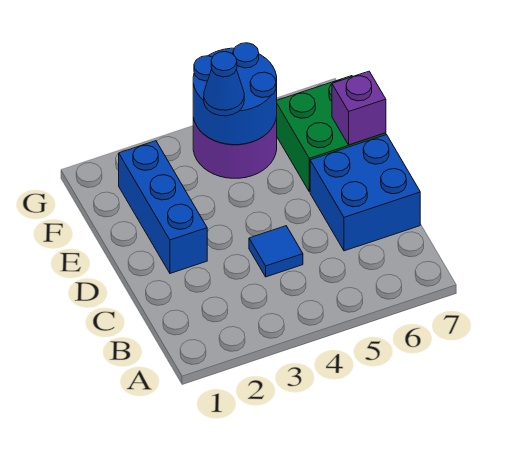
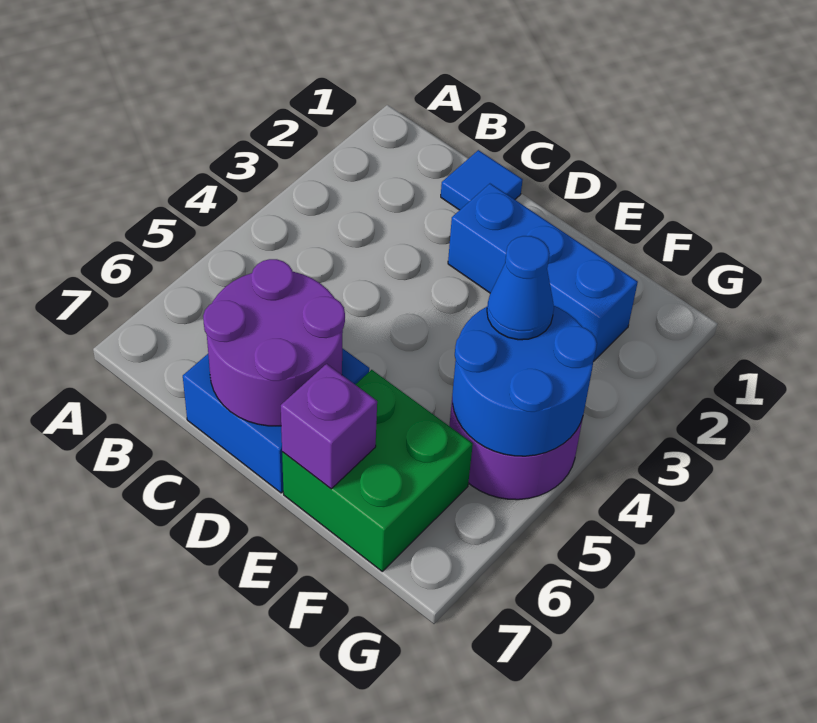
blue 1x1 tile [249,226,303,277] -> blue 1x1 tile moved to [441,150,523,210]
none -> purple 2x2 round brick [203,259,345,426]

